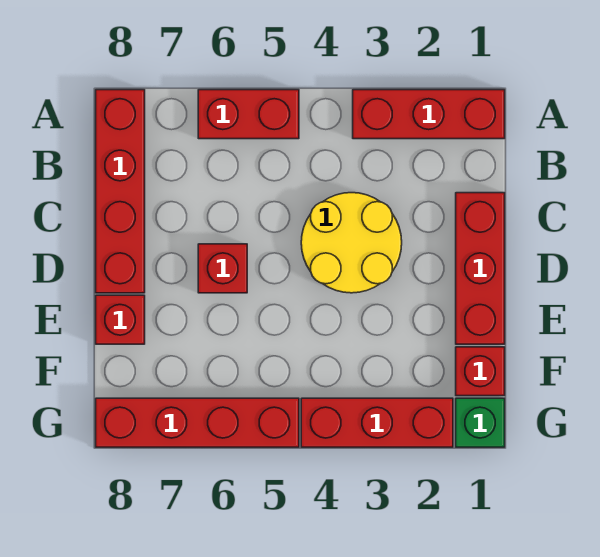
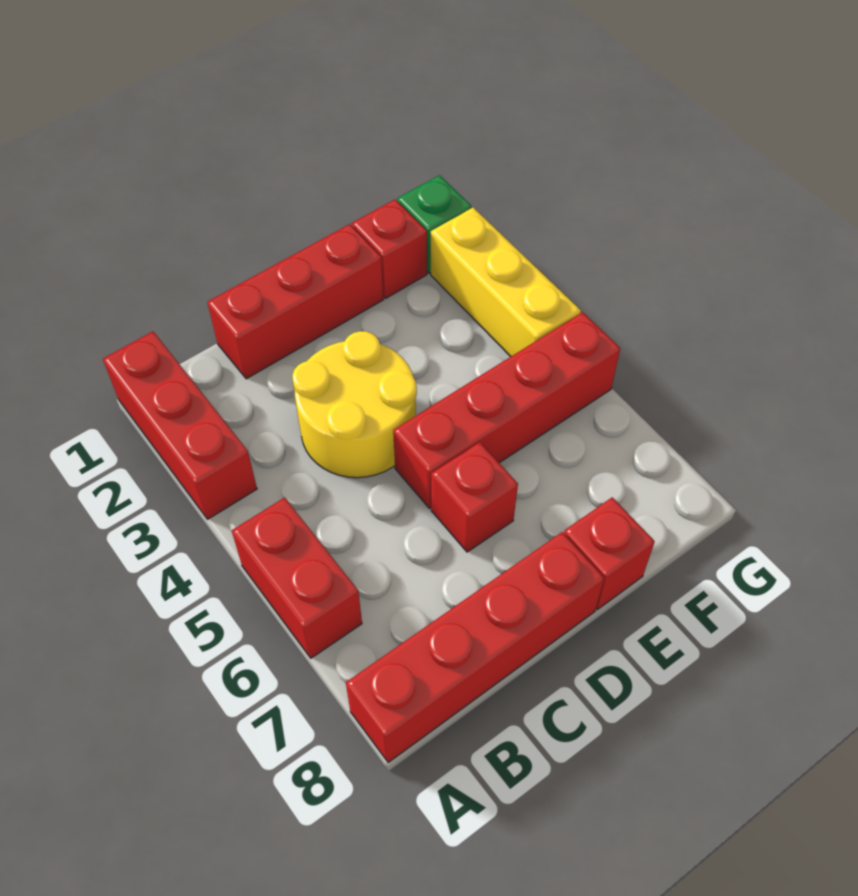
red 1x3 brick [301,398,453,447] -> yellow 1x3 brick [431,208,581,357]
red 1x4 brick [96,398,299,447] -> red 1x4 brick turned to [393,312,620,508]

